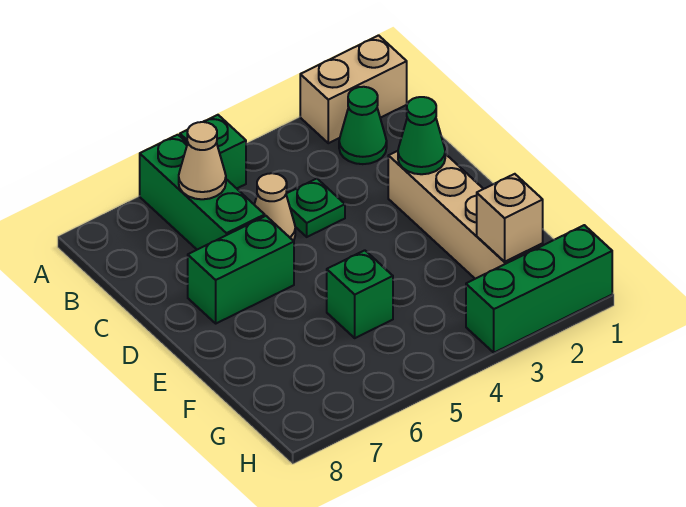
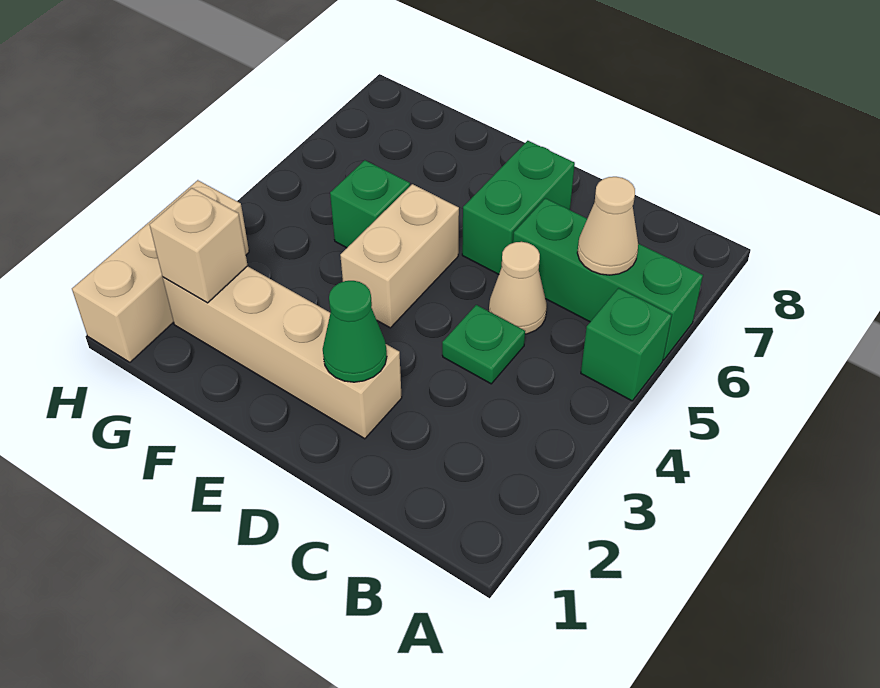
tan 1x2 brick [300,35,407,143] -> tan 1x2 brick moved to [340,184,459,328]
green 1x1 cone [339,87,387,164] -> none
green 1x3 brick [466,225,612,353] -> tan 1x3 brick [72,180,249,362]

